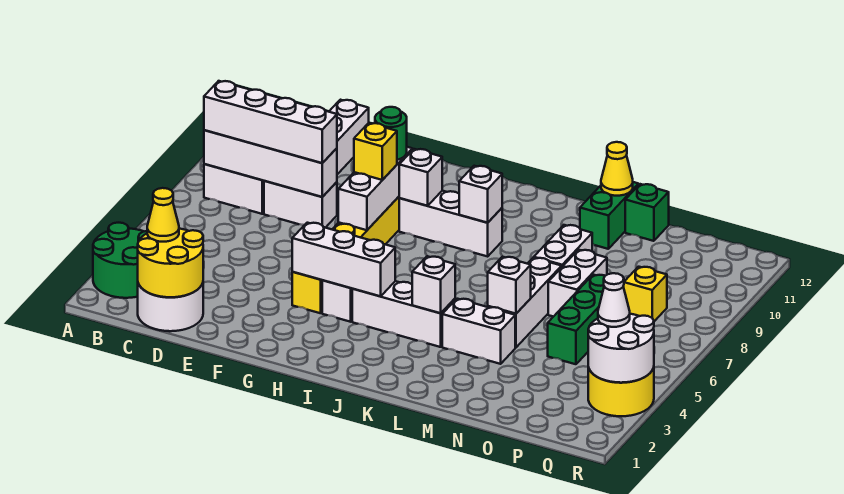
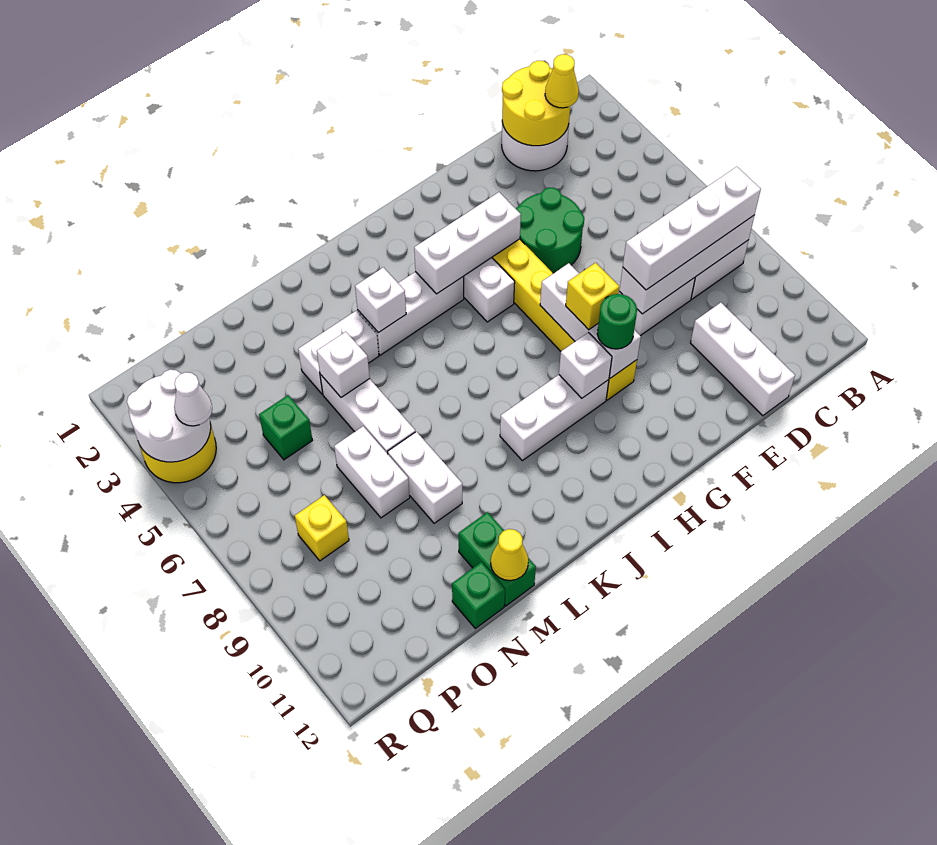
green 2x2 round brick [93,223,147,298] -> green 2x2 round brick moved to [516,187,584,273]
white 1x1 brick [459,166,502,223] -> none
green 1x3 brick [548,275,605,364] -> green 1x1 brick [259,395,313,460]

